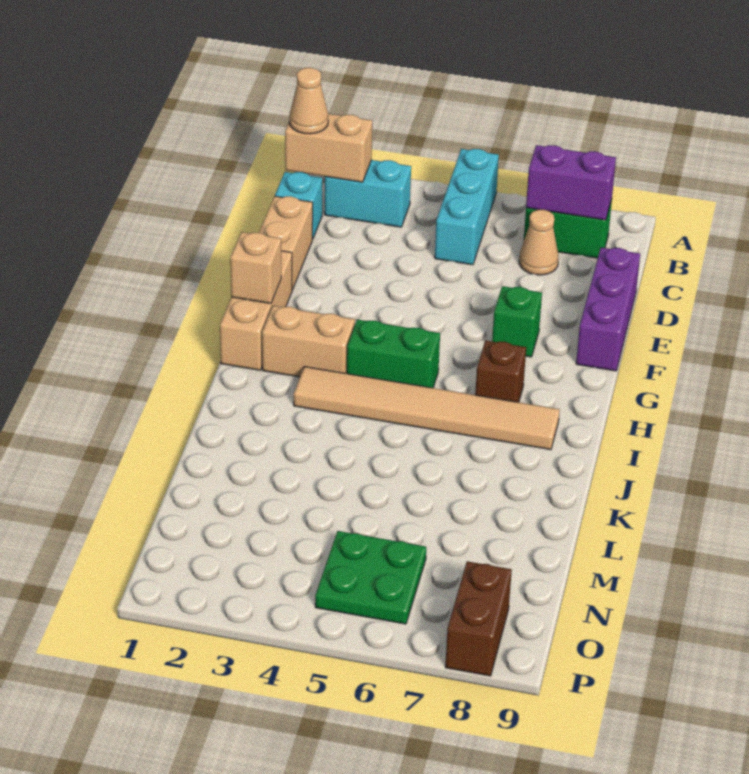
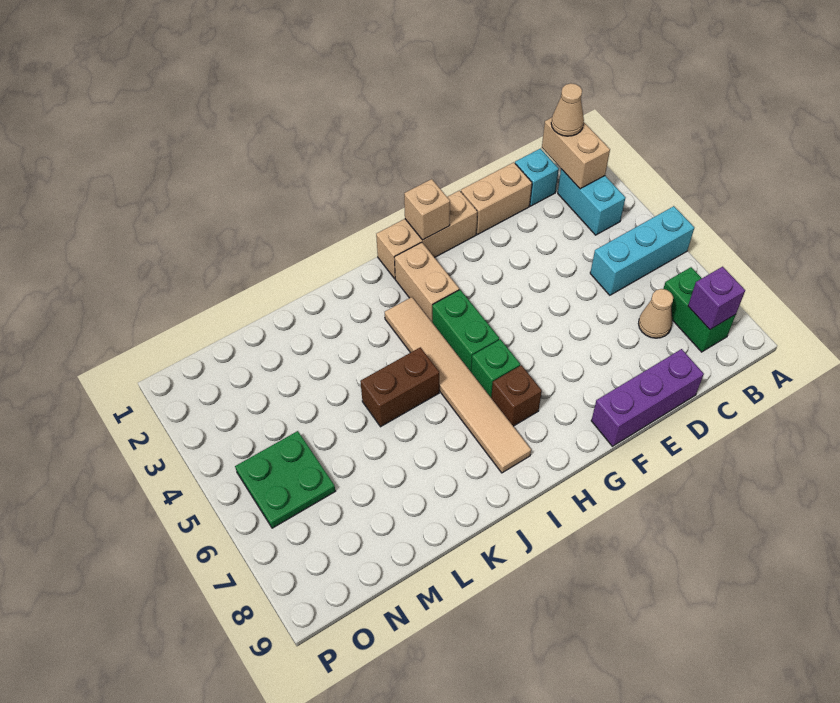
purple 1x2 brick [526,145,616,220] -> purple 1x1 brick [688,267,745,330]
green 1x1 brick [492,286,542,357] -> green 1x1 brick moved to [471,339,520,397]
brown 1x2 brick [445,561,512,676] -> brown 1x2 brick moved to [360,347,439,427]

